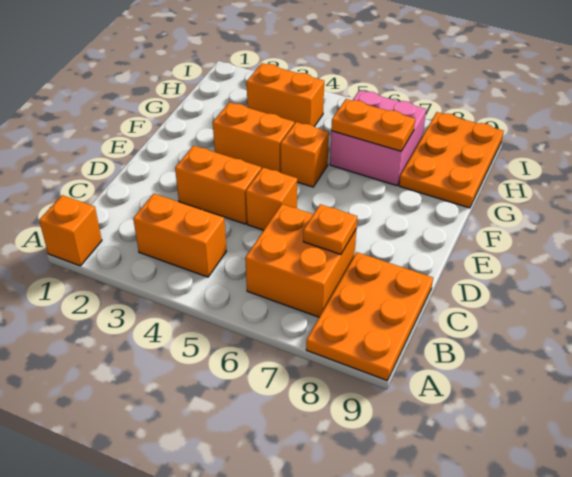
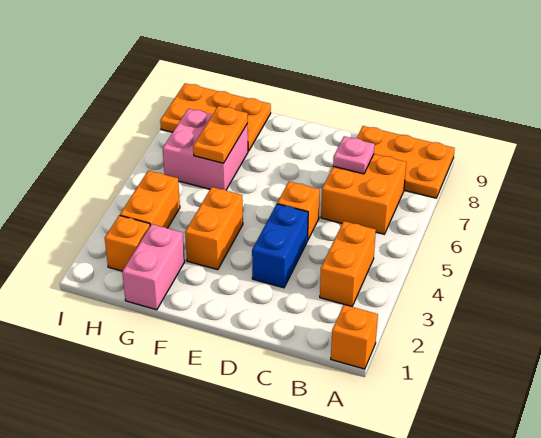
orange 1x1 plate [303,204,357,254] -> pink 1x1 plate [333,136,375,174]
orange 1x2 brick [175,146,261,224] -> blue 1x2 brick [252,204,308,288]
orange 1x1 brick [281,122,329,187] -> orange 1x1 brick moved to [105,215,150,271]
none -> pink 1x2 brick [122,224,185,310]

